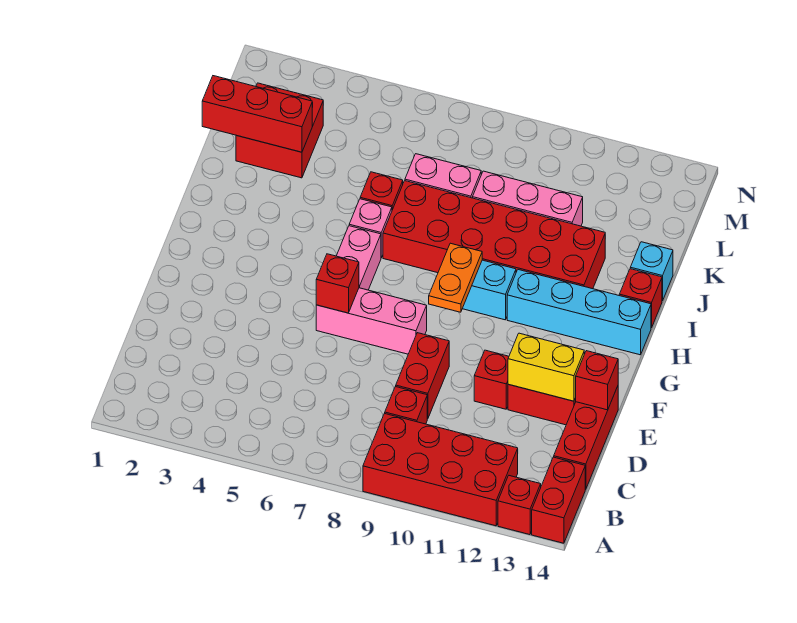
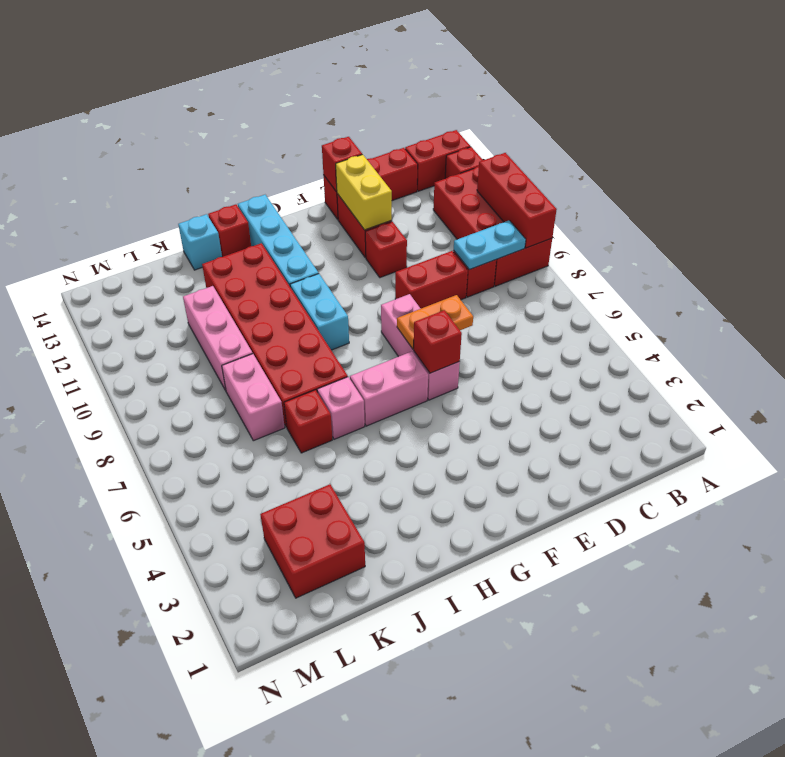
none -> cyan 1x2 plate [454,220,526,270]
orange 1x2 plate [429,243,482,312] -> orange 1x2 plate moved to [397,295,473,349]
red 1x3 brick [202,76,312,152] -> red 1x3 brick moved to [477,153,557,248]

